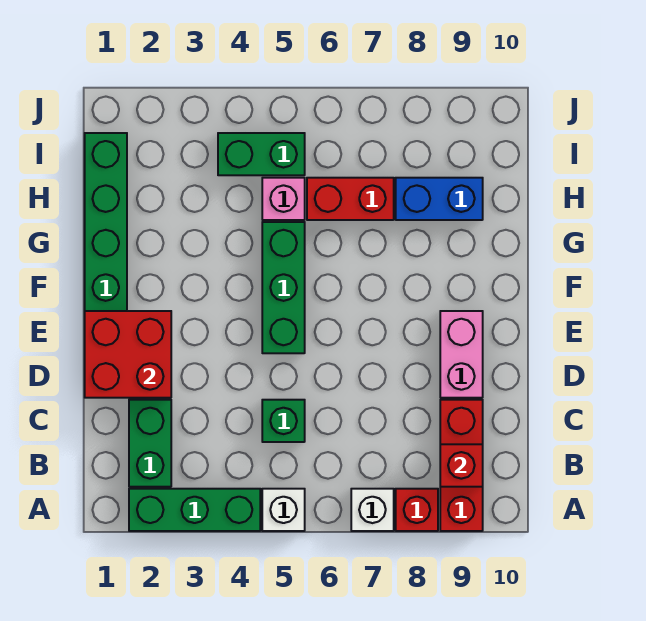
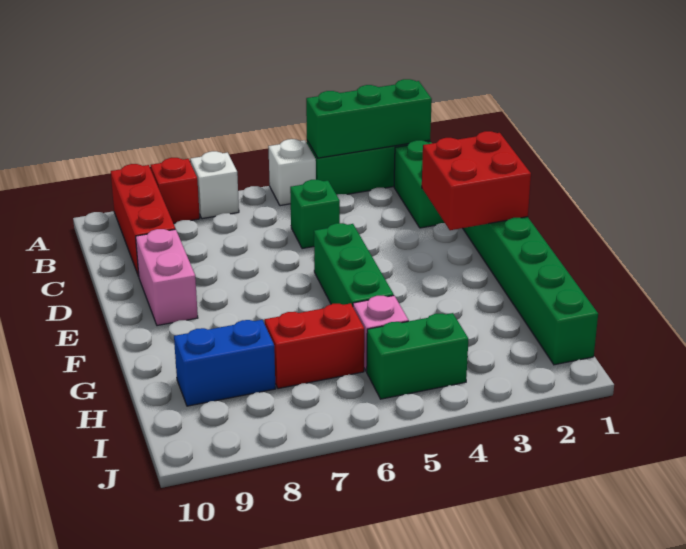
none -> green 1x3 brick [306,79,432,158]
red 1x1 brick [440,444,483,487] -> none

